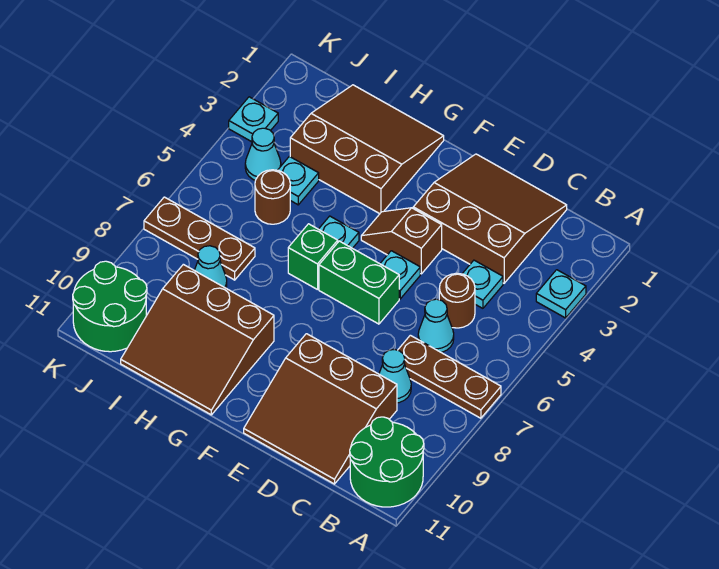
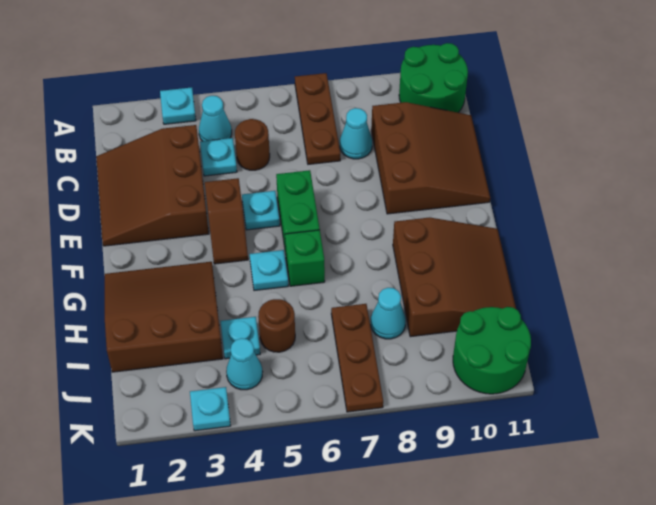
cyan 1x1 cone [418,299,454,352] -> cyan 1x1 cone moved to [199,96,232,141]
brown 3x3 slope [290,85,444,214] -> brown 3x3 slope turned to [105,262,223,372]

